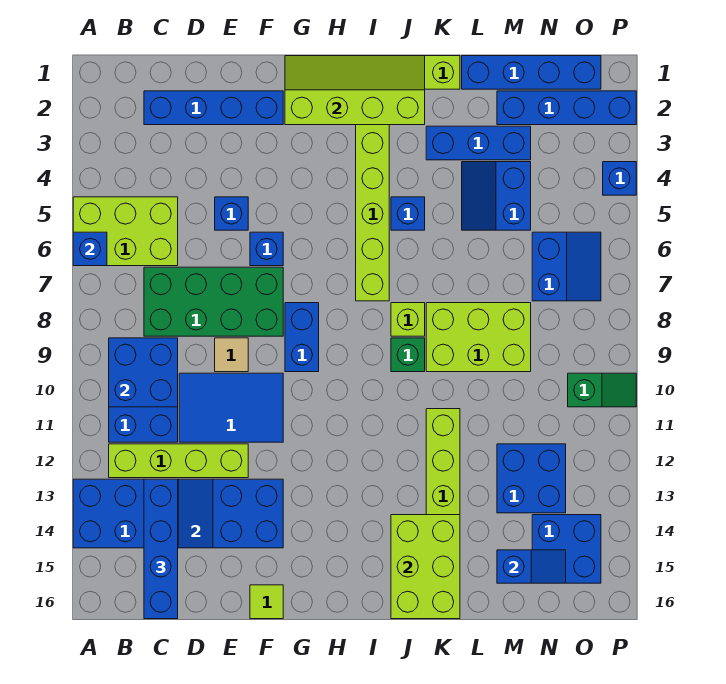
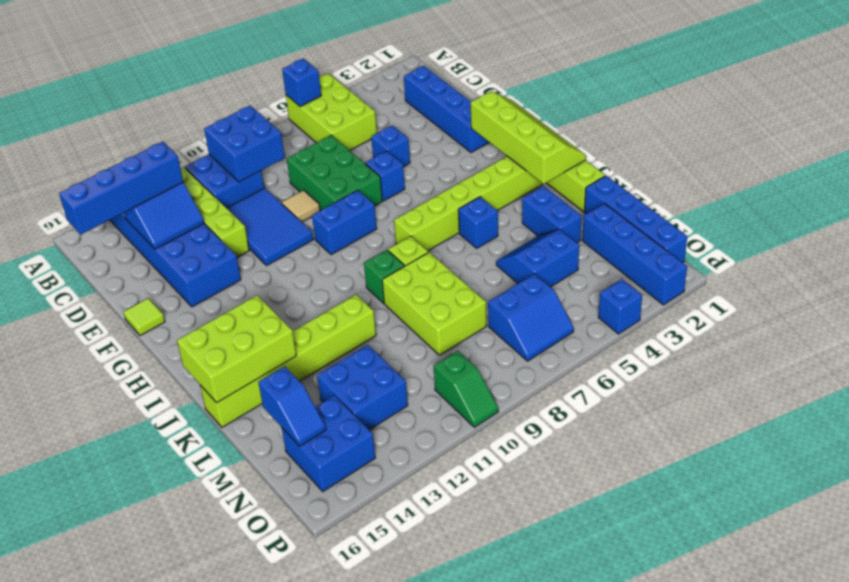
green 2x4 brick [144,267,283,336] -> green 2x3 brick [287,135,382,210]
blue 1x3 brick [426,126,531,160] -> blue 1x2 brick [522,186,581,243]

